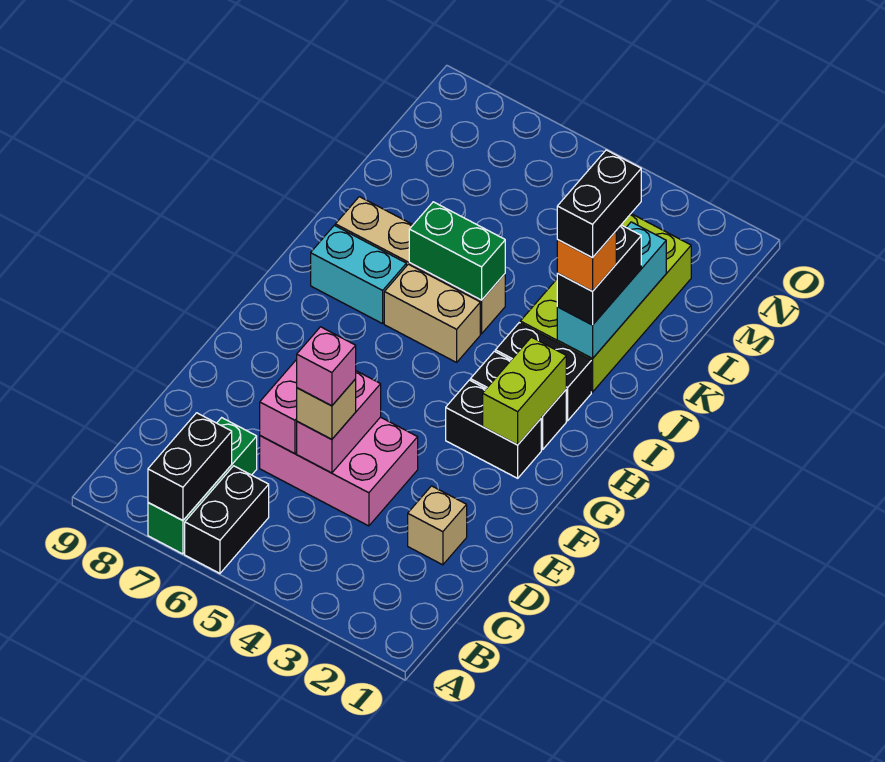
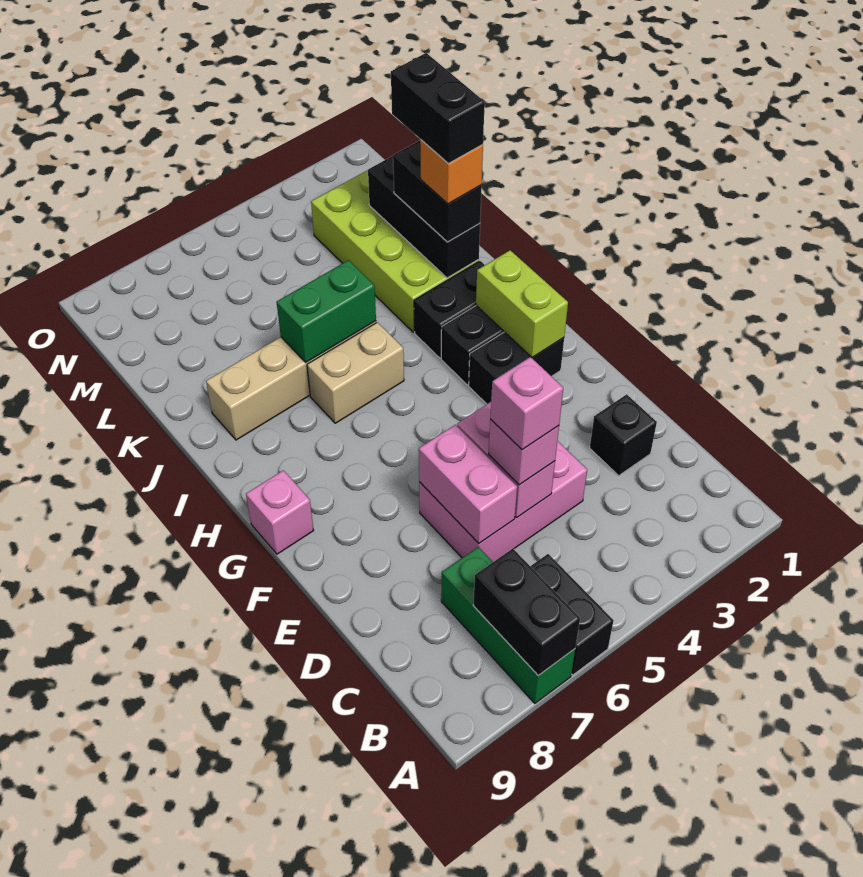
tan 1x1 brick [408,486,467,565] -> black 1x1 brick [590,394,657,476]
tan 1x1 brick [297,379,356,439] -> pink 1x1 brick [489,419,559,485]
none -> pink 1x1 brick [246,470,314,554]
cyan 1x2 brick [311,225,406,324] -> none
cyan 1x3 brick [557,222,666,359] -> black 1x3 brick [368,156,480,278]

